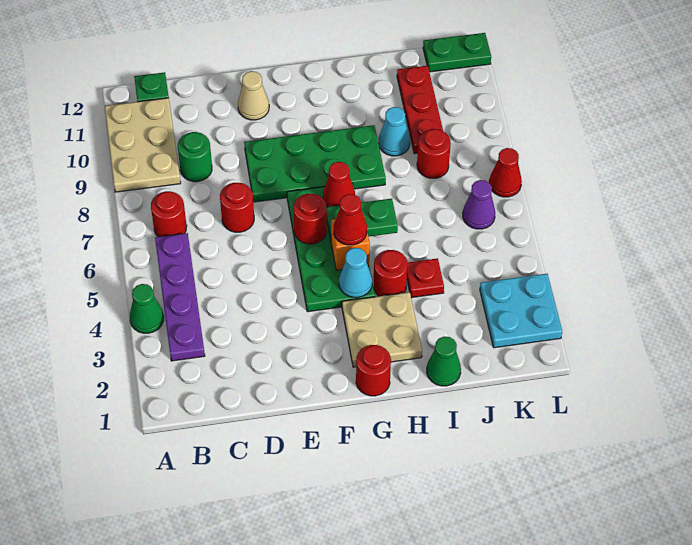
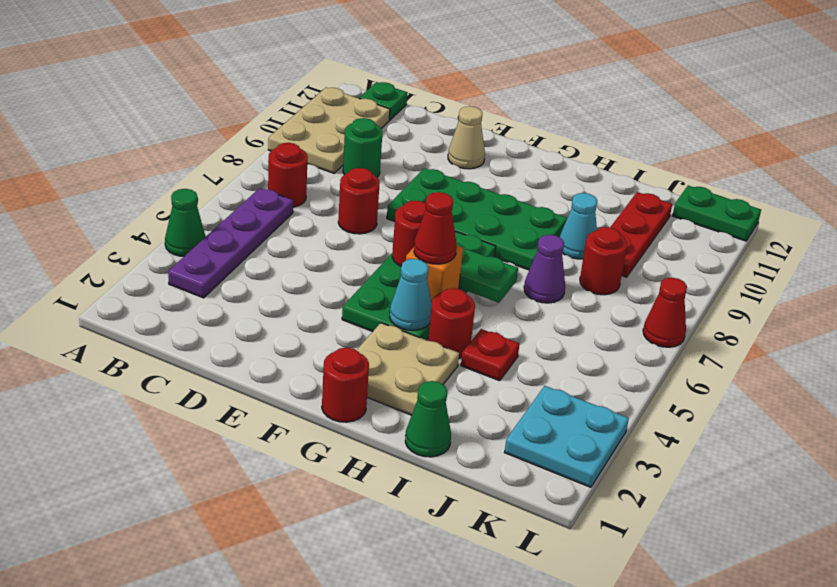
red 1x1 cone [323,162,355,207] -> none
purple 1x1 cone [463,180,495,229] -> purple 1x1 cone moved to [524,235,565,303]

